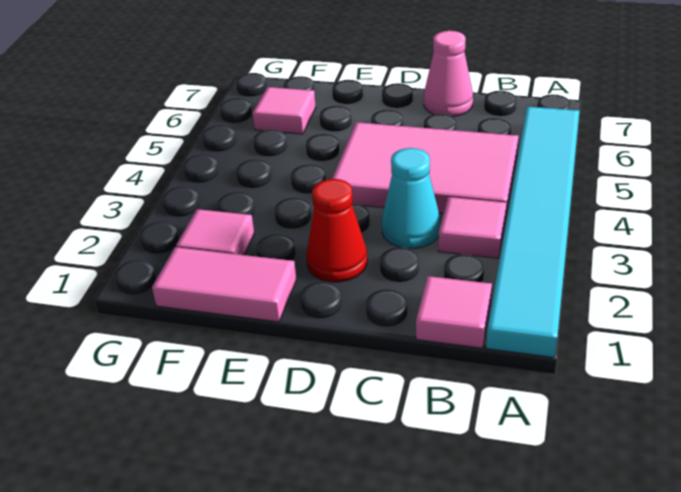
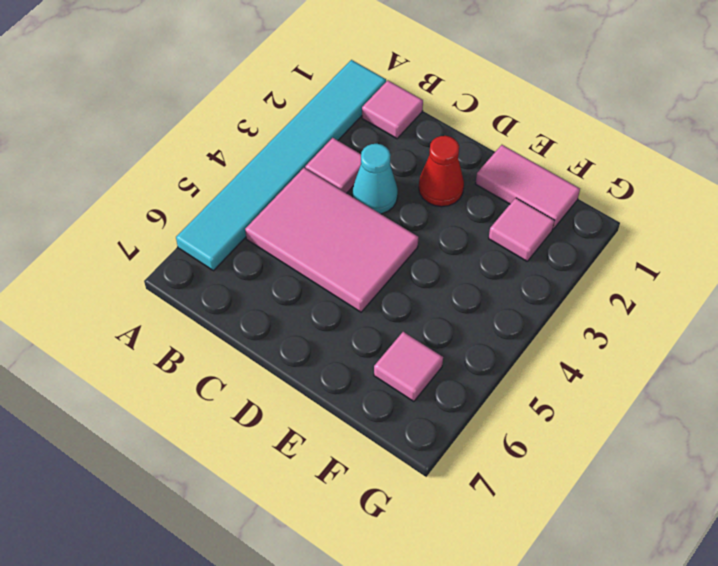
pink 1x1 cone [424,31,473,117] -> none

